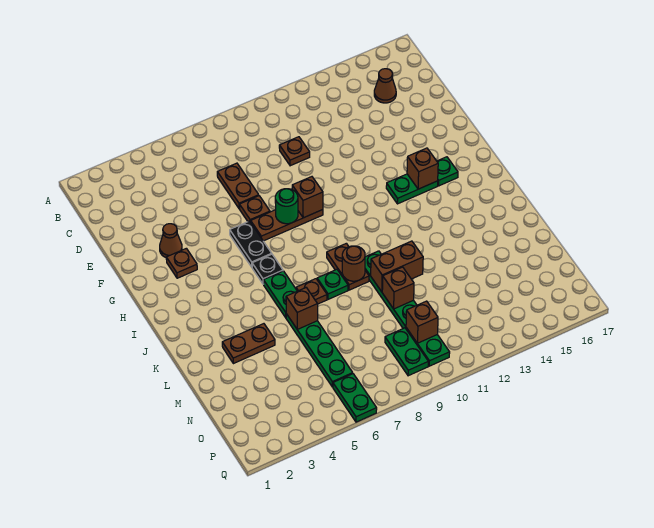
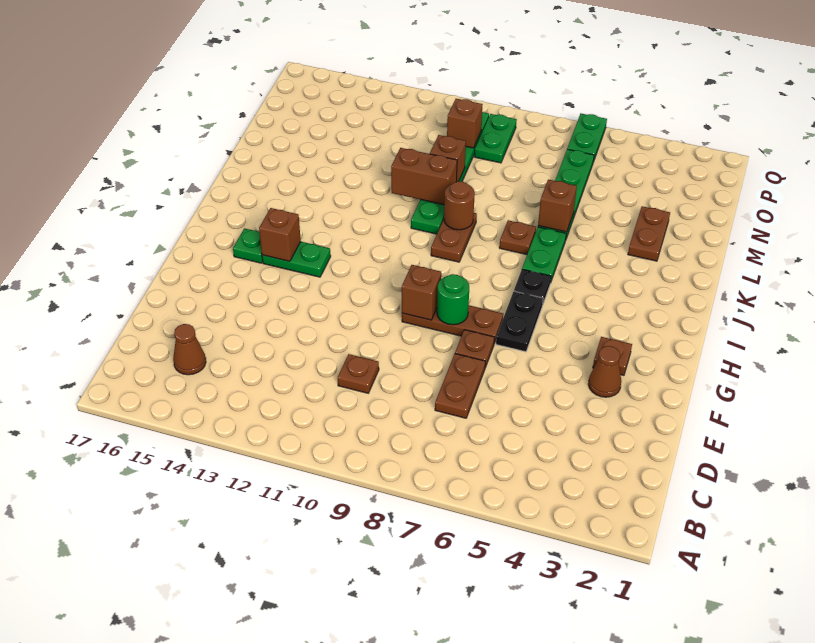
green 1x1 plate [317,269,348,299] -> none
brown 1x2 plate [222,324,275,364] -> brown 1x2 plate turned to [628,206,670,261]

